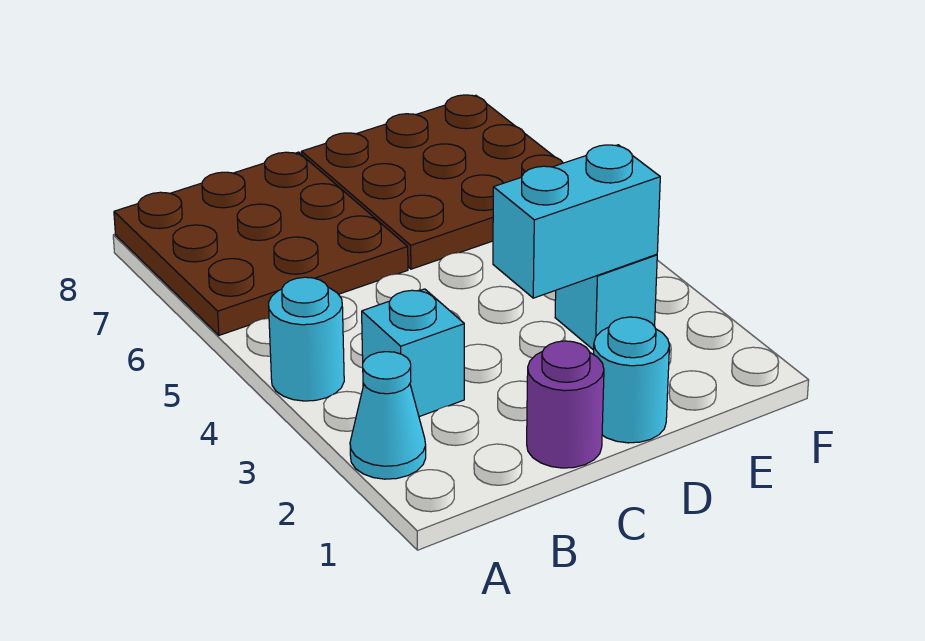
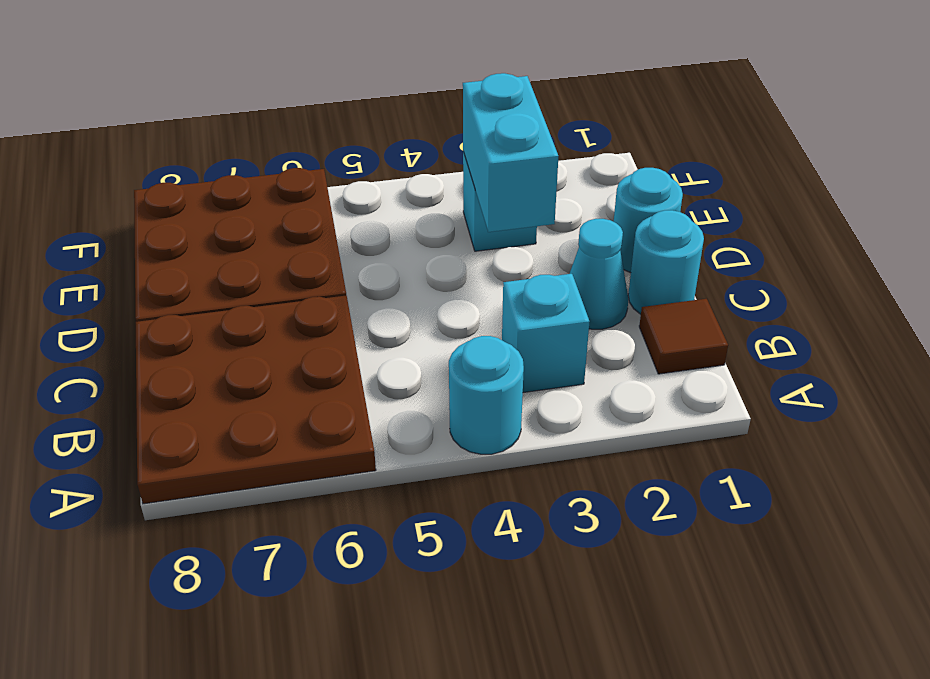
cyan 1x1 cone [350,352,426,479] -> cyan 1x1 cone moved to [570,219,629,329]
none -> brown 1x1 tile [639,299,728,374]
purple 1x1 round brick [527,341,604,468] -> cyan 1x1 round brick [628,210,704,314]

